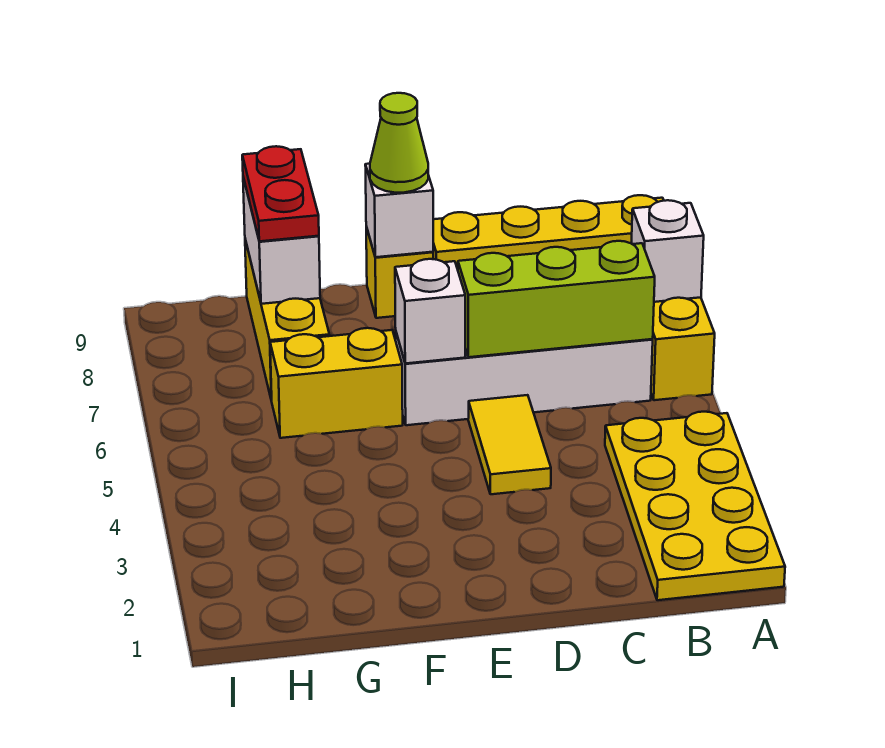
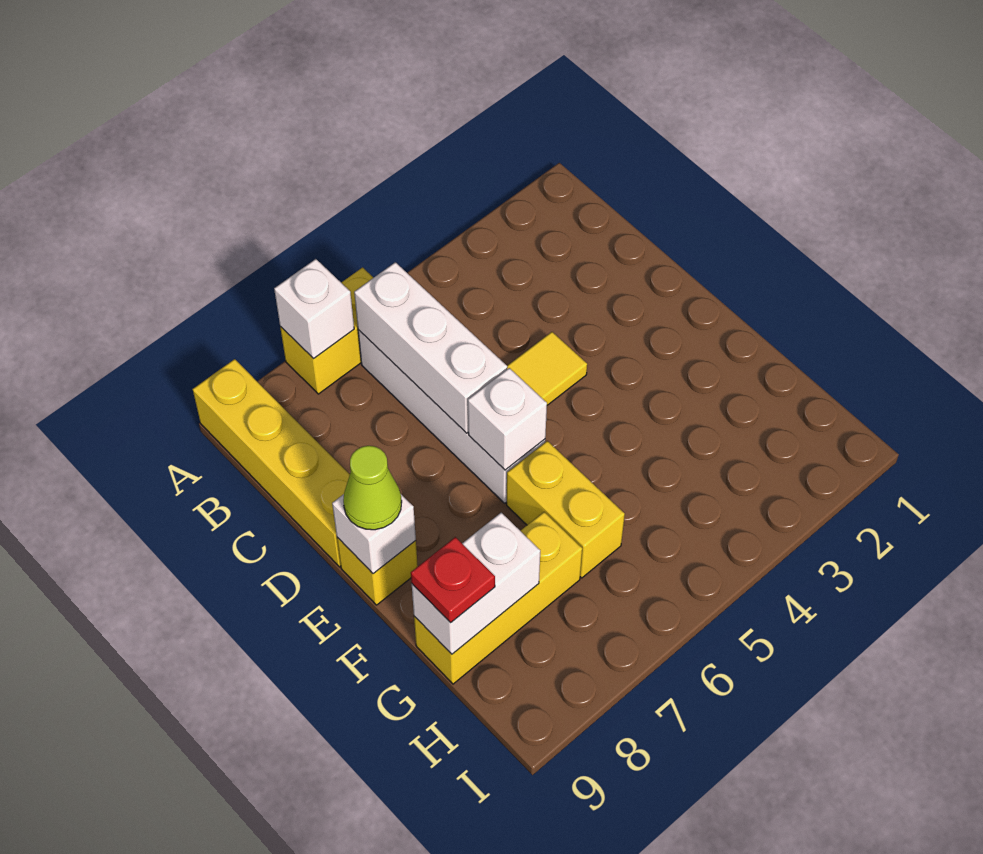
yellow 2x4 plate [605,412,785,600] -> none
lime 1x3 brick [458,241,655,357] -> white 1x3 brick [354,262,507,433]
red 1x2 plate [242,146,319,241] -> red 1x1 plate [411,537,495,623]

